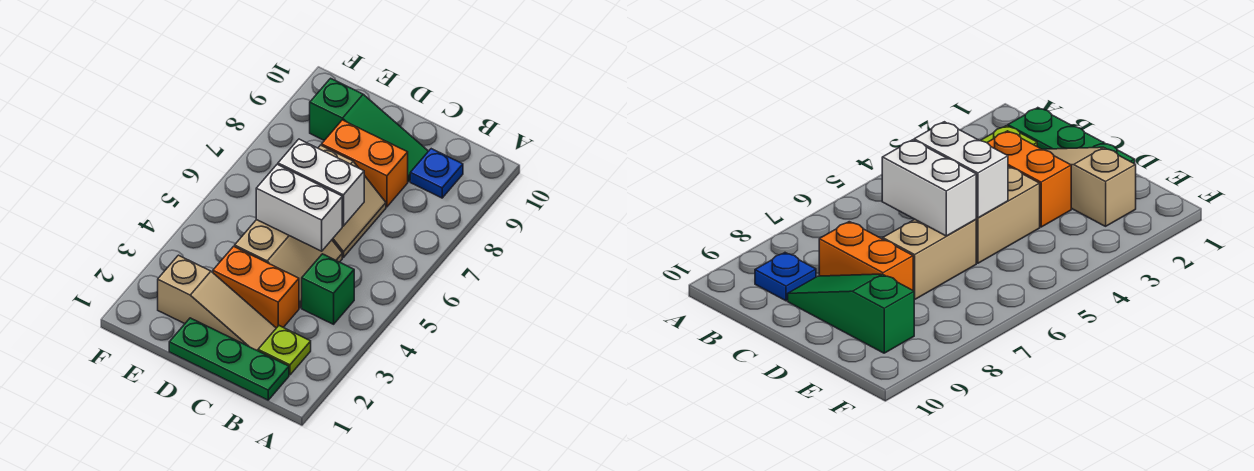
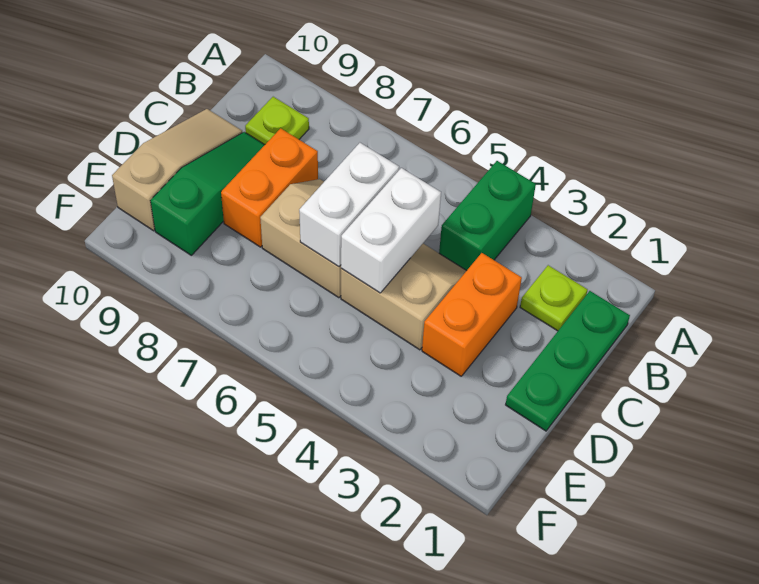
green 1x1 brick [302,254,354,324] -> green 1x2 brick [439,161,536,270]
blue 1x1 plate [410,149,463,198] -> lime 1x1 plate [245,97,309,144]
tan 1x3 slope [158,255,276,351] -> tan 1x3 slope moved to [112,109,242,231]

